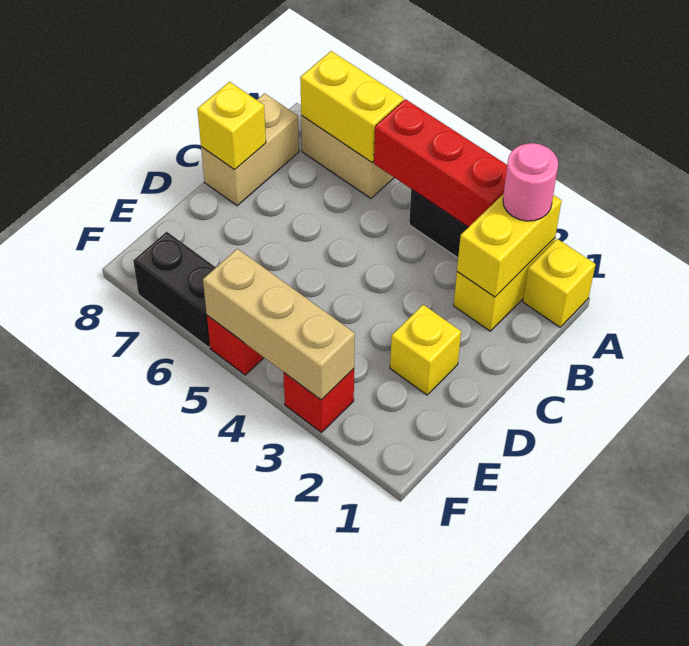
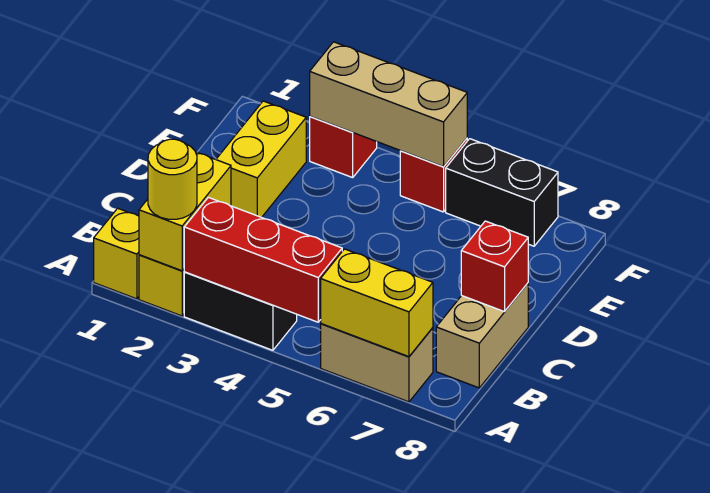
pink 1x1 round brick [503,143,558,221] -> yellow 1x1 round brick [148,139,197,219]
yellow 1x1 brick [197,82,266,169] -> red 1x1 brick [461,221,528,312]
yellow 1x1 brick [390,305,461,395] -> yellow 1x2 brick [216,101,306,217]

